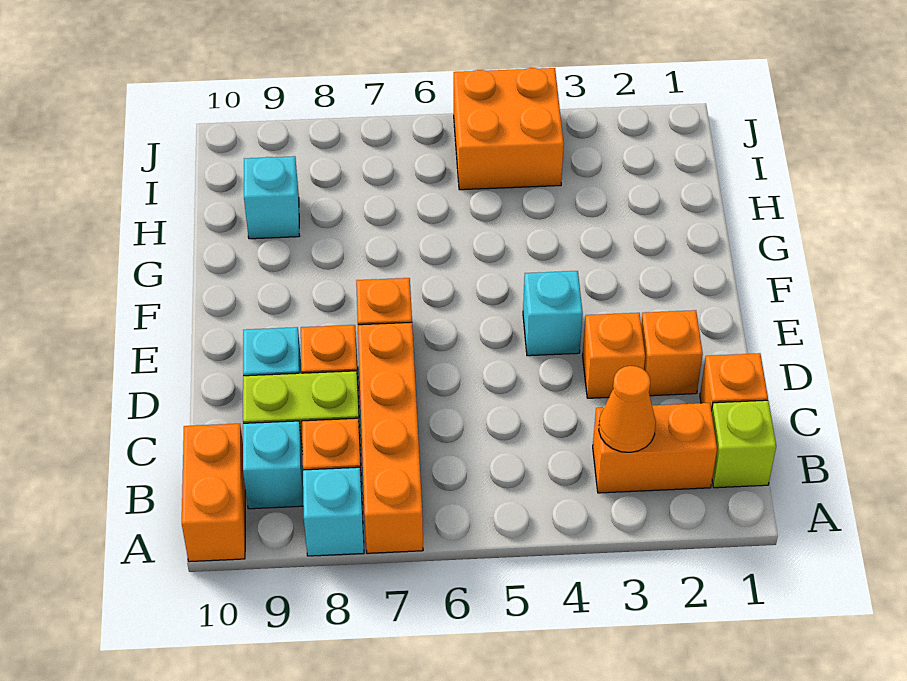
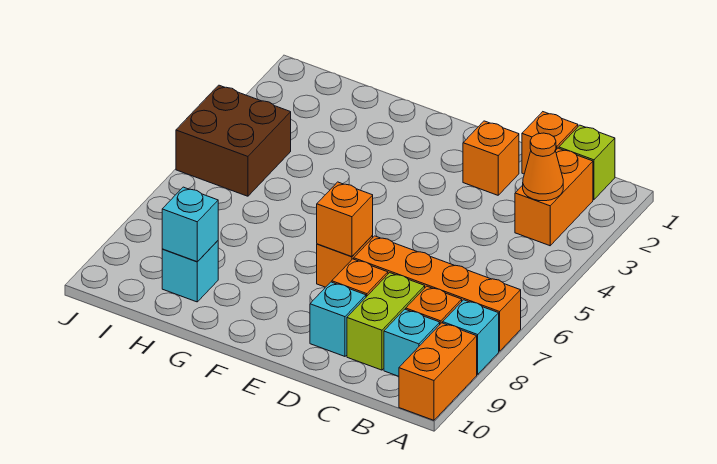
orange 1x2 brick [182,424,245,562] -> orange 1x2 brick turned to [399,323,477,420]
orange 1x1 brick [583,313,645,398] -> orange 1x1 brick moved to [317,182,373,257]
cyan 1x1 brick [523,271,583,356] -> cyan 1x1 brick moved to [162,187,218,262]
orange 2x2 brick [454,68,564,190] -> brown 2x2 brick [176,85,291,196]

